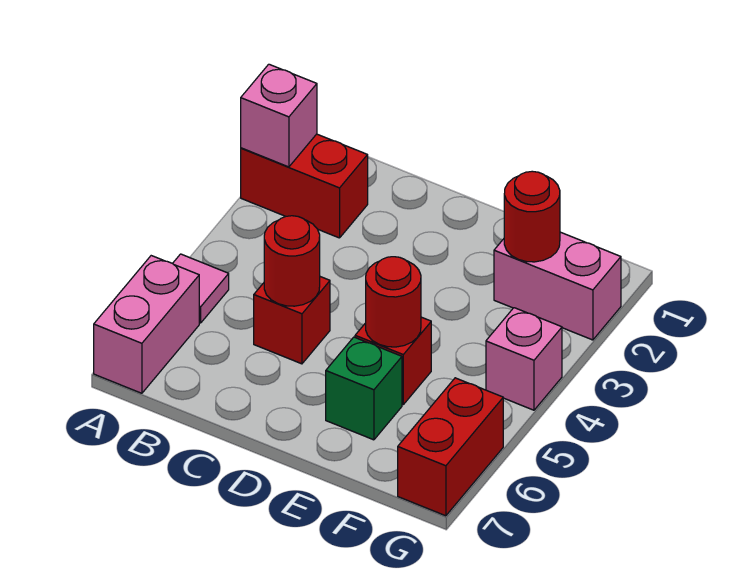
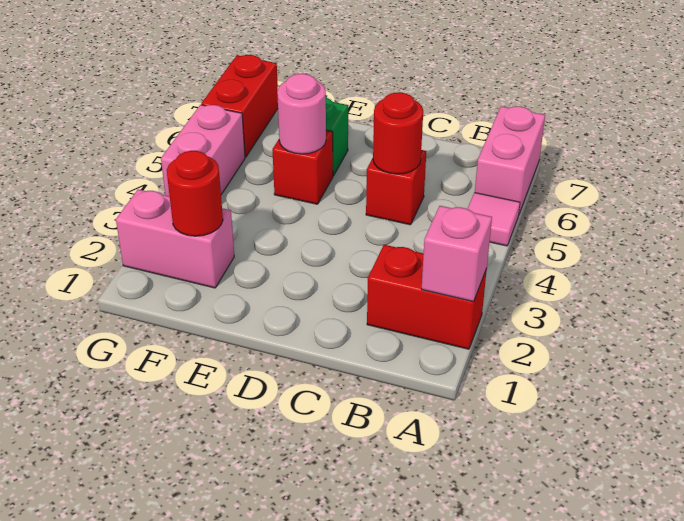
red 1x1 round brick [366,257,421,347] -> pink 1x1 round brick [277,74,326,154]
pink 1x1 brick [486,308,562,410] -> pink 1x2 brick [161,105,245,196]

